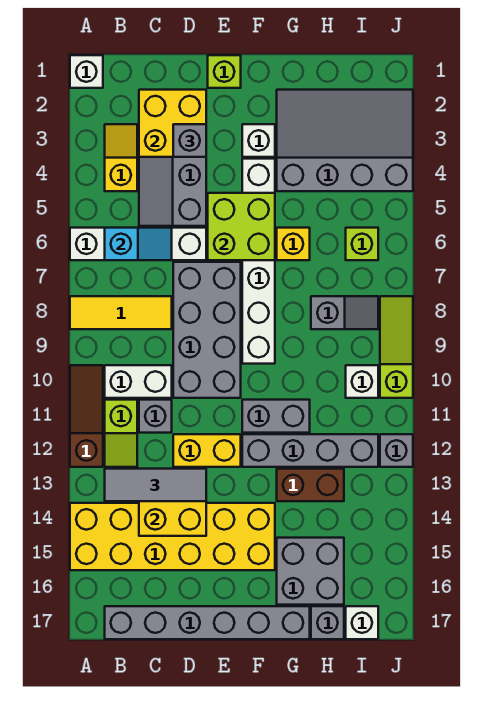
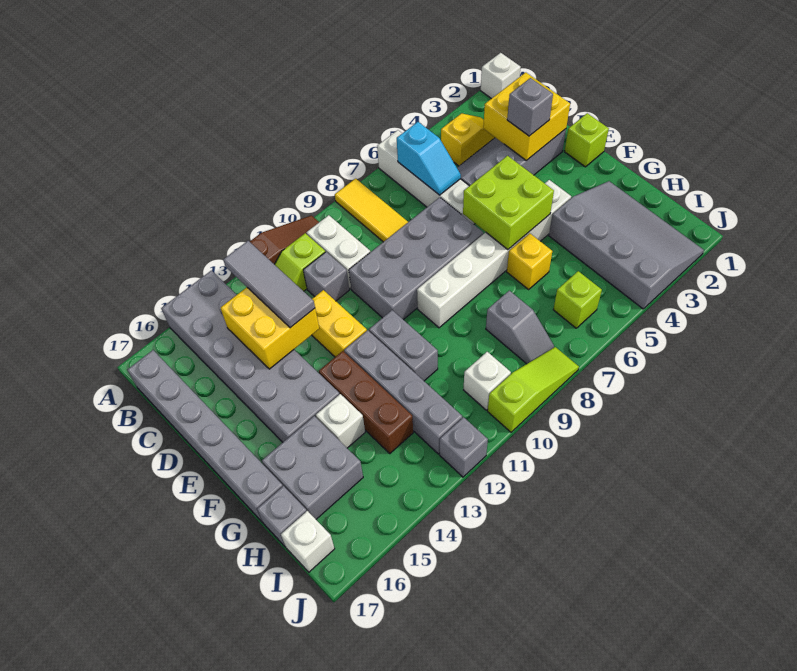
yellow 2x6 brick [70,503,275,570] -> grey 2x6 brick [161,271,339,442]
white 1x1 brick [242,124,275,157] -> white 1x1 brick moved to [316,394,365,448]
brown 1x2 brick [277,469,344,501] -> brown 1x3 brick [319,351,413,453]

